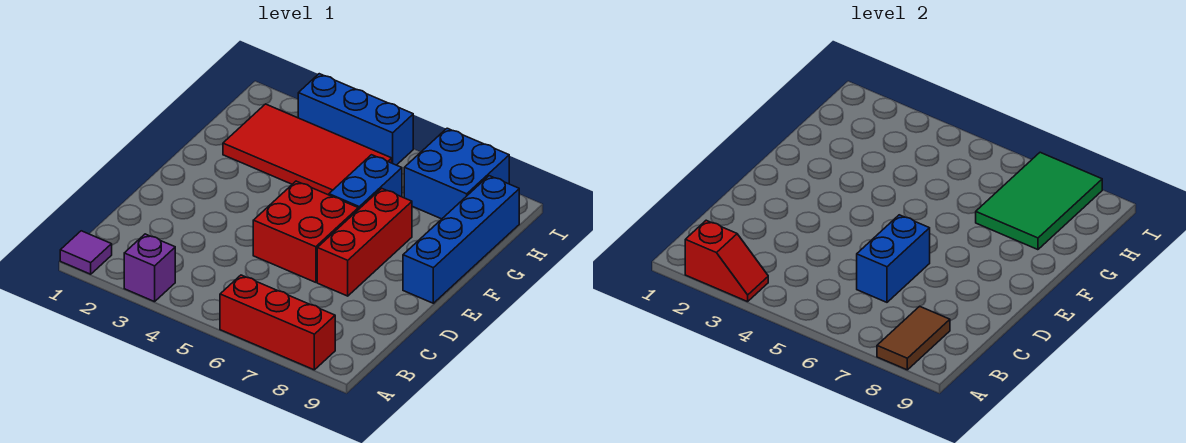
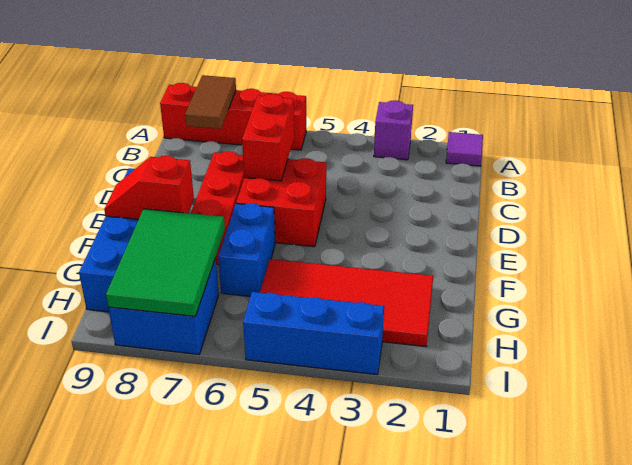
red 1x2 slope [685,220,768,302] -> red 1x2 slope moved to [104,156,194,219]
red 1x3 brick [220,275,335,370] -> red 1x4 brick [160,83,306,150]
blue 1x2 brick [857,215,930,302] -> red 1x2 brick [242,94,294,181]

